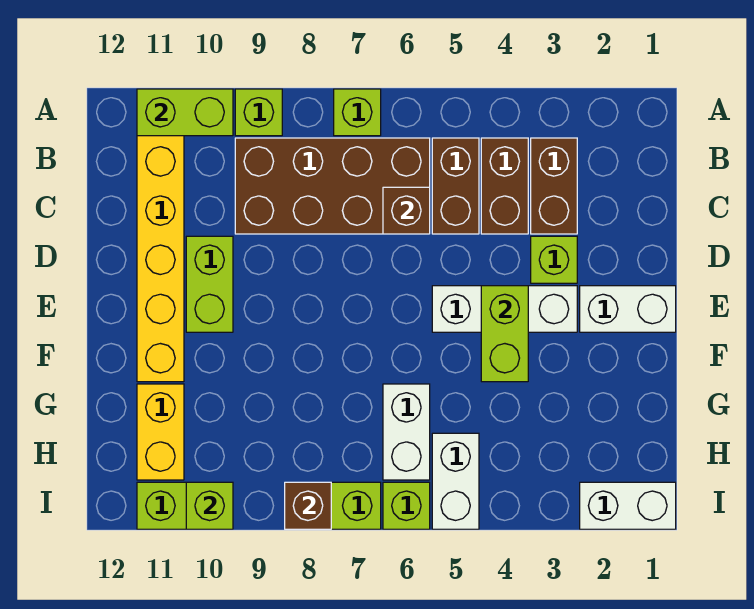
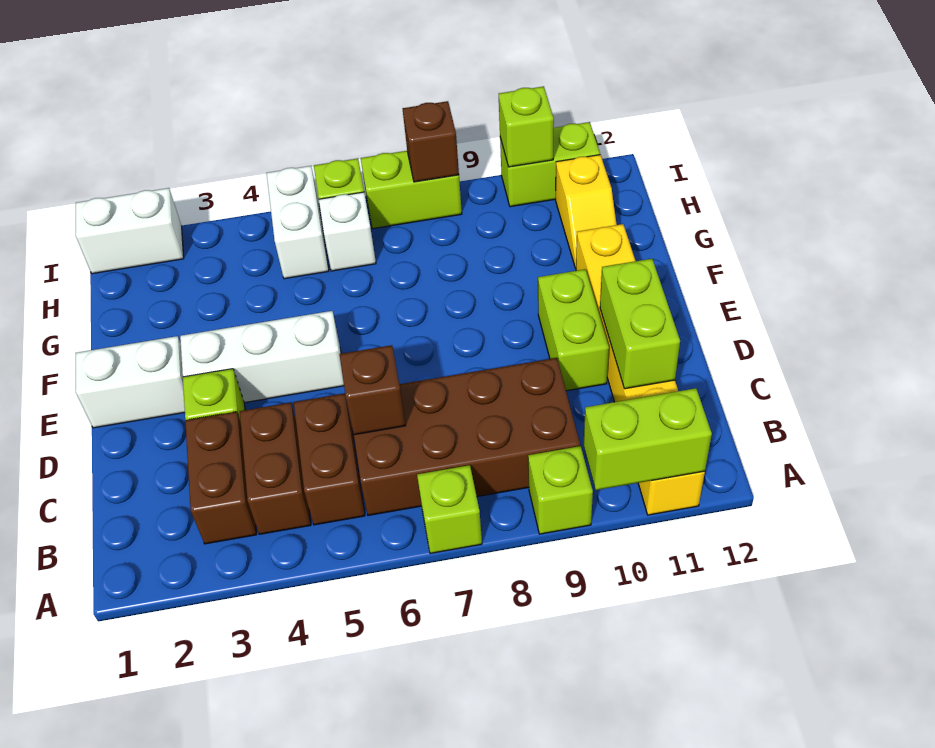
lime 1x2 brick [481,286,528,382] -> lime 1x2 brick moved to [600,259,680,389]
white 1x2 brick [383,384,430,480] -> white 1x1 brick [319,192,376,271]
yellow 1x2 brick [137,384,184,480] -> yellow 1x2 slope [556,155,617,268]

